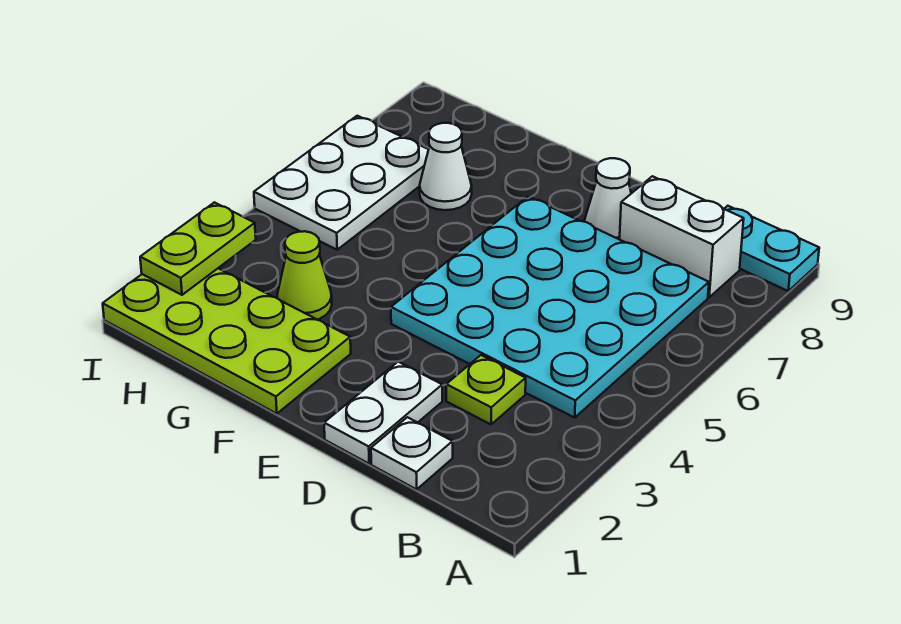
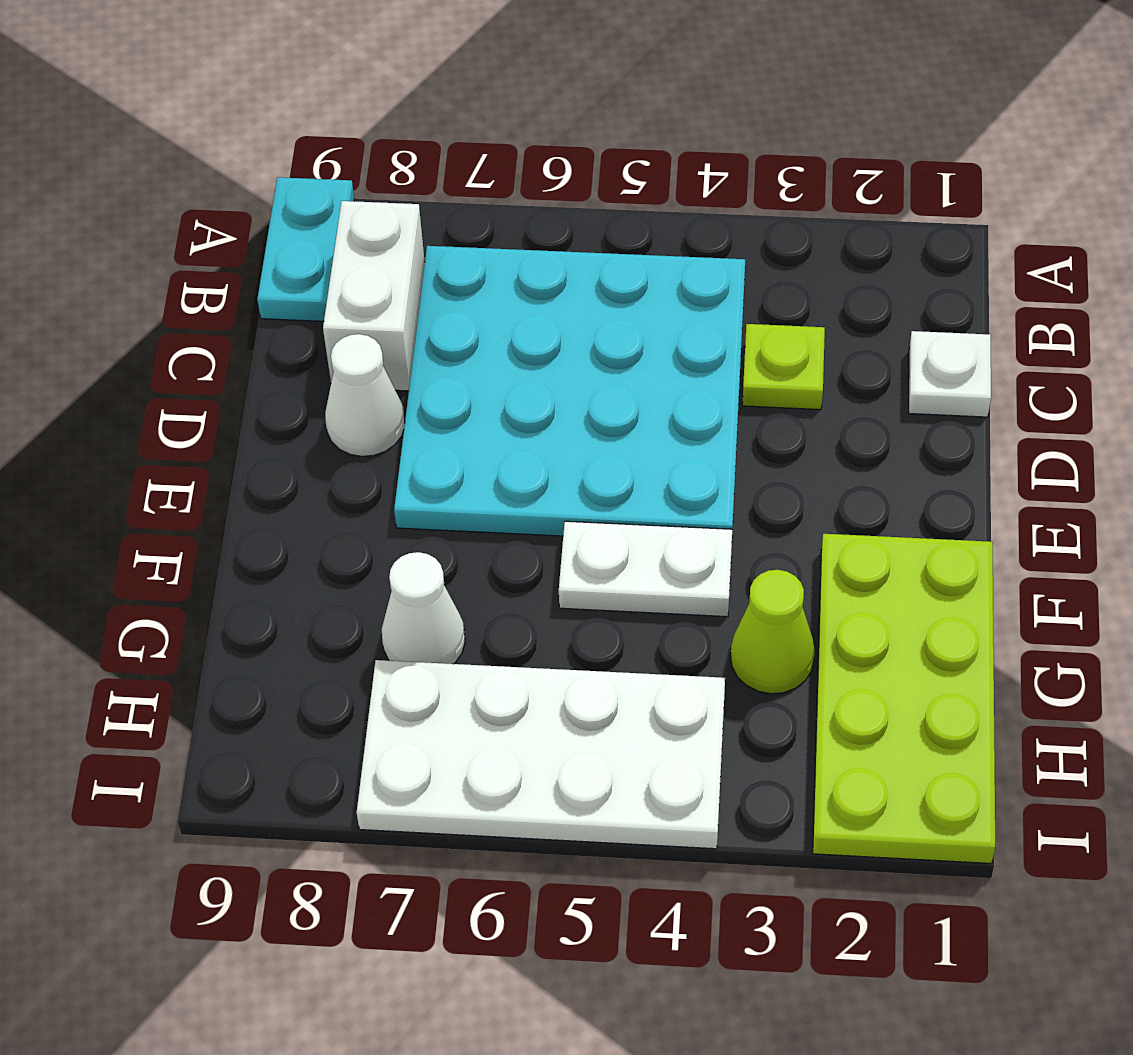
white 1x2 plate [324,362,442,464] -> white 1x2 plate moved to [559,521,732,617]
white 2x3 plate [254,116,429,250] -> white 2x4 plate [357,660,725,849]
lime 1x2 plate [140,202,256,295] -> none

